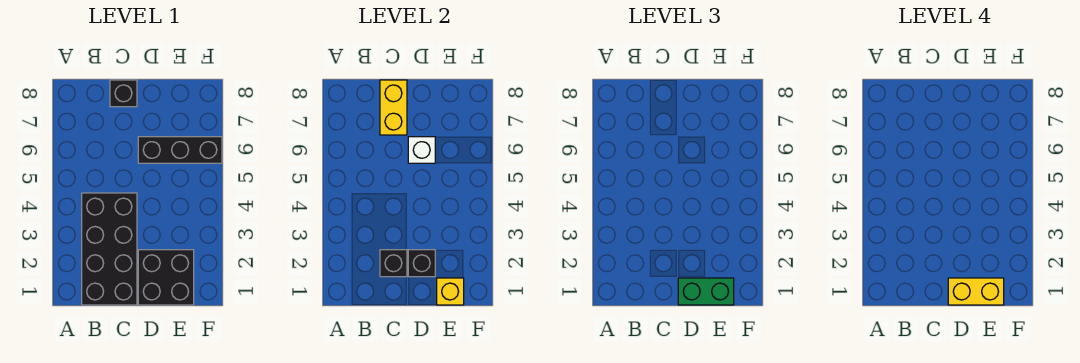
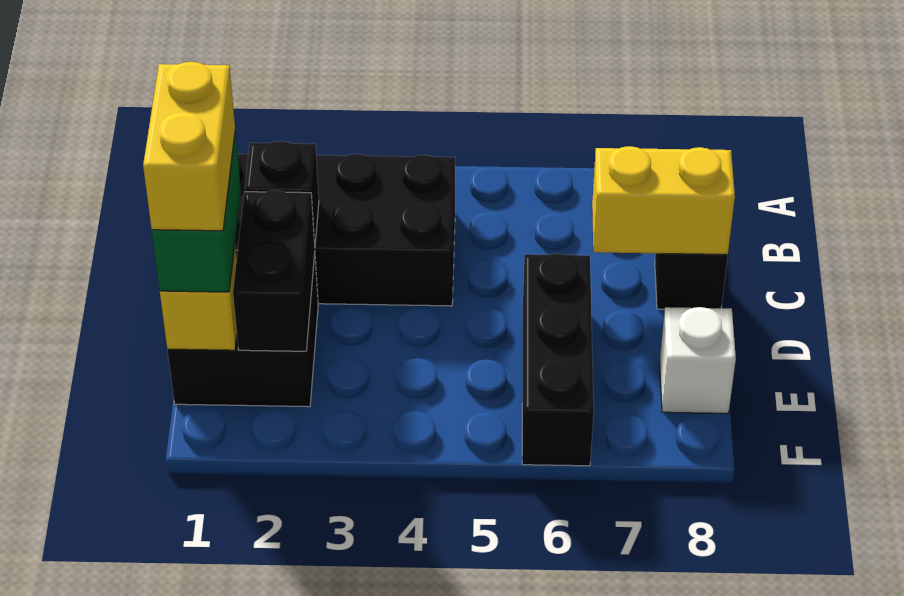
black 1x1 brick [408,250,435,277] -> black 1x2 brick [233,190,315,351]
white 1x1 brick [408,137,435,163] -> white 1x1 brick moved to [660,307,736,413]

